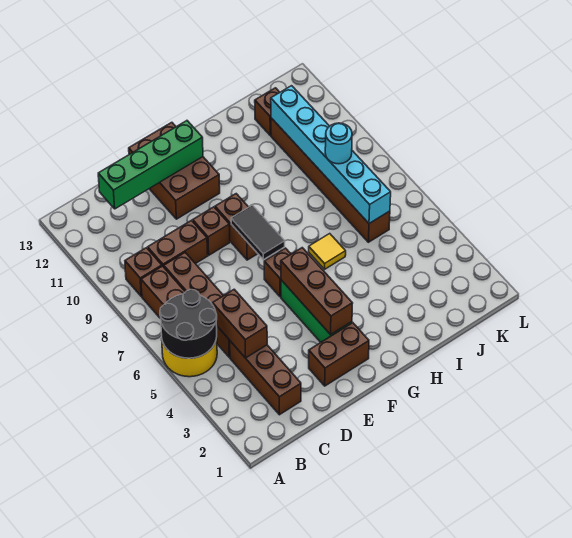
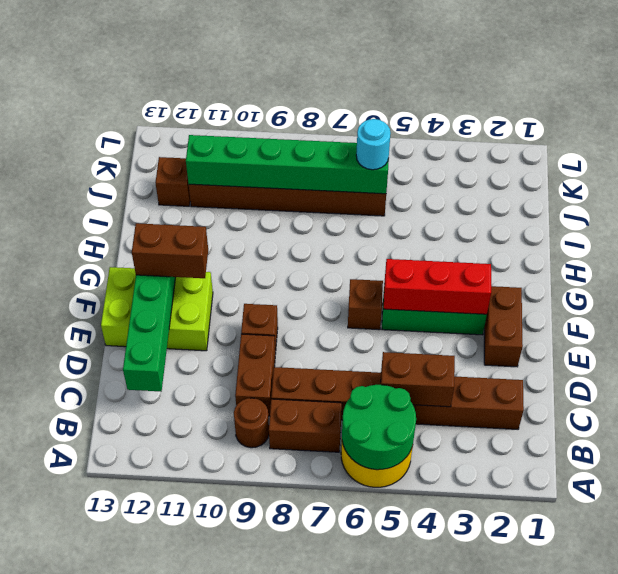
black 2x2 round brick [160,290,217,358] -> green 2x2 round brick [342,385,416,470]
brown 1x1 brick [125,248,162,296] -> brown 1x1 round brick [234,398,269,448]
brown 2x3 brick [129,122,220,219] -> lime 2x3 brick [101,267,213,351]
brown 1x3 brick [281,248,353,335] -> red 1x3 brick [384,259,491,314]
black 1x2 tile [231,205,285,260] -> none
brown 1x2 brick [215,194,258,260] -> brown 1x2 brick moved to [132,223,208,278]
yellow 1x1 tile [309,234,346,269] -> none
cyan 1x6 brick [271,86,391,223] -> green 1x6 brick [186,135,389,194]
cyan 1x1 round brick [325,123,352,164] -> cyan 1x1 round brick moved to [356,119,390,170]

